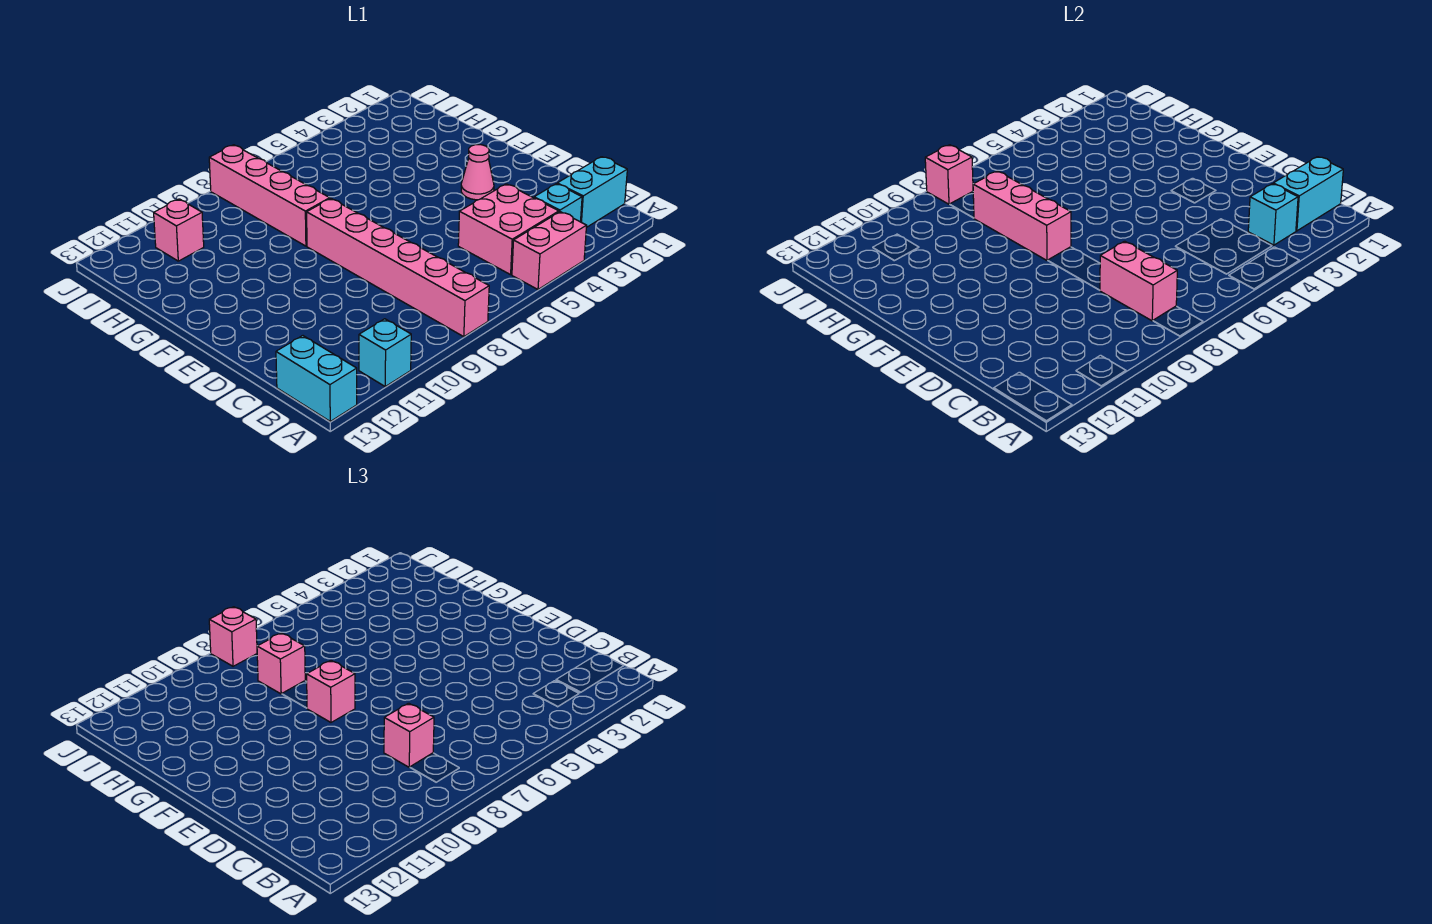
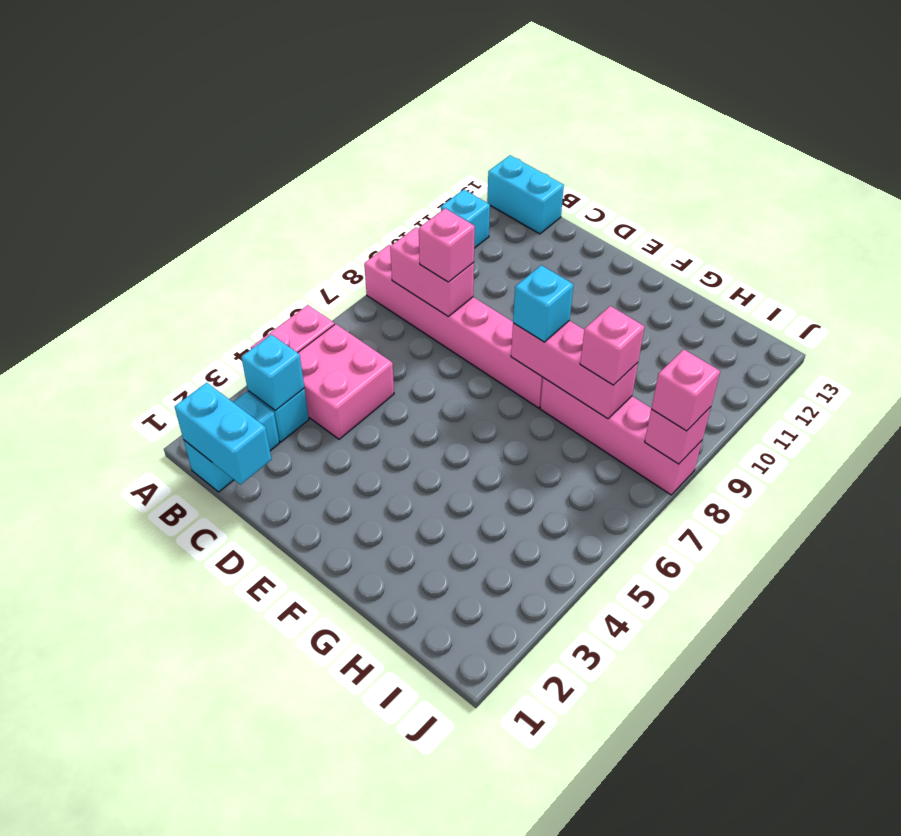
cyan 1x2 brick [1273,157,1343,231] -> cyan 1x2 brick turned to [174,383,272,485]
pink 1x1 cone [461,145,494,200] -> none
pink 1x1 brick [307,661,355,722] -> cyan 1x1 brick [513,265,574,342]
pink 1x1 brick [154,199,204,261] -> none

